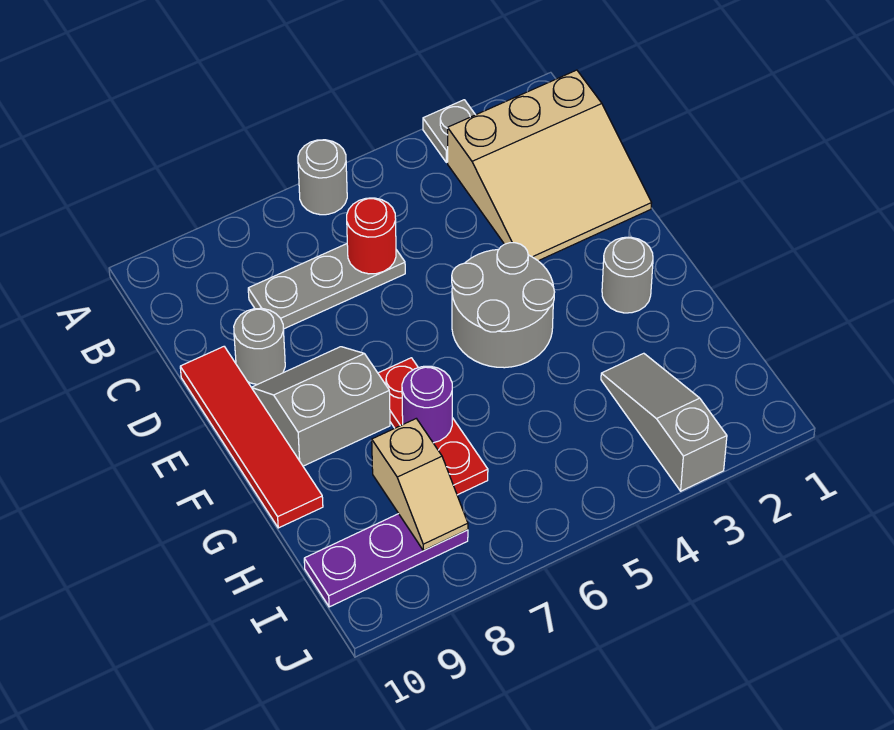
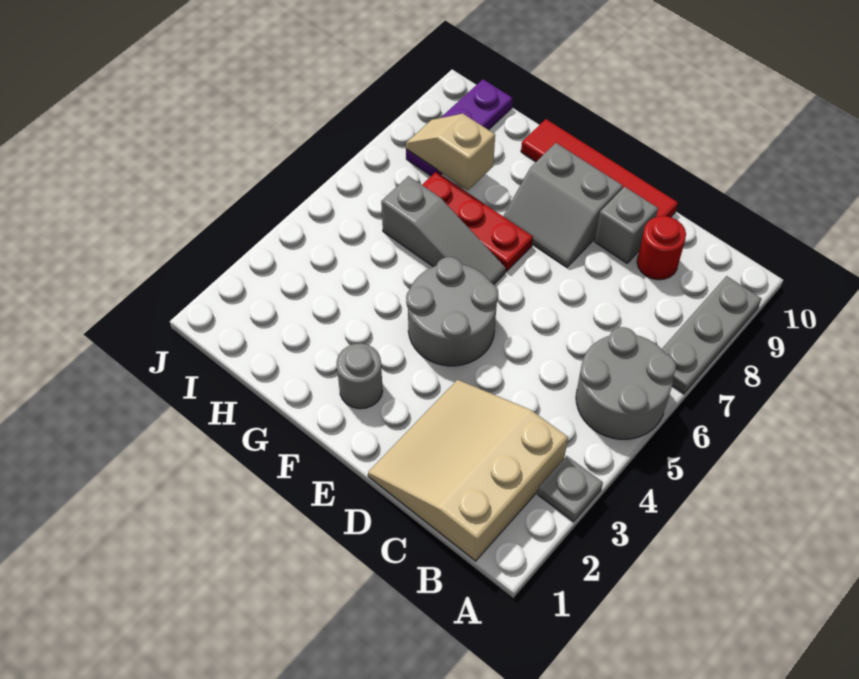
grey 1x1 round brick [298,140,347,215] -> grey 2x2 round brick [576,327,676,439]
grey 1x3 plate [248,244,405,329] -> grey 1x3 plate moved to [662,276,762,394]
red 1x1 round brick [347,198,396,274] -> red 1x1 round brick moved to [637,216,686,280]
grey 1x1 round brick [234,308,285,385] -> grey 1x1 brick [595,187,658,263]
grey 2x2 slope [252,347,390,466] -> grey 2x2 slope turned to [503,143,623,267]
purple 1x1 round brick [402,366,452,443] -> none
grey 1x3 slope [601,353,727,491] -> grey 1x3 slope moved to [381,176,506,284]

